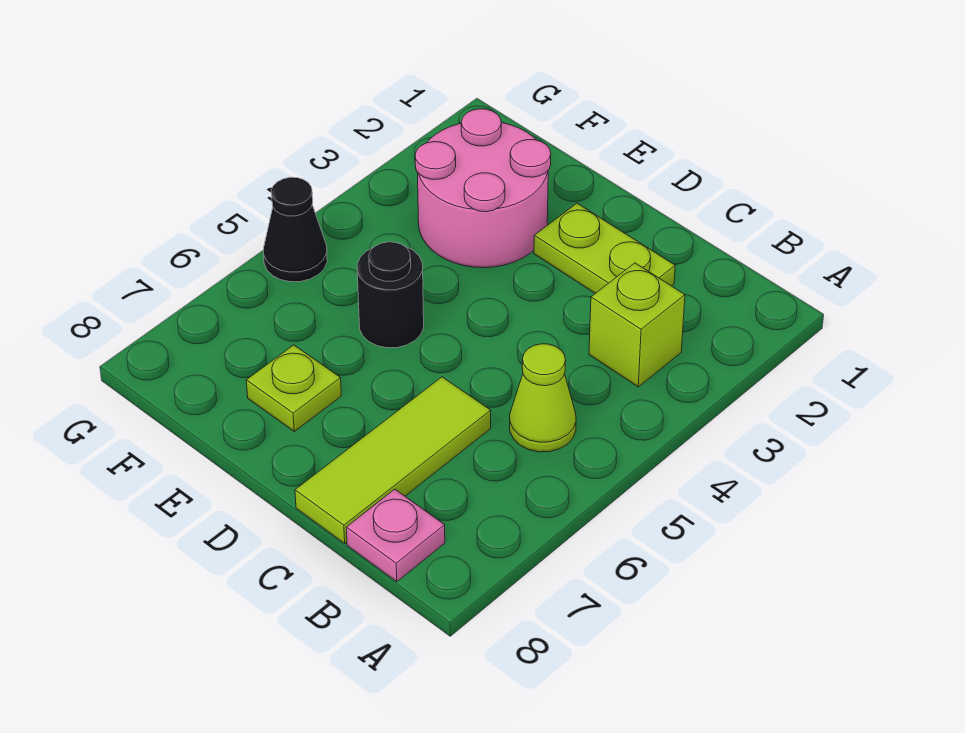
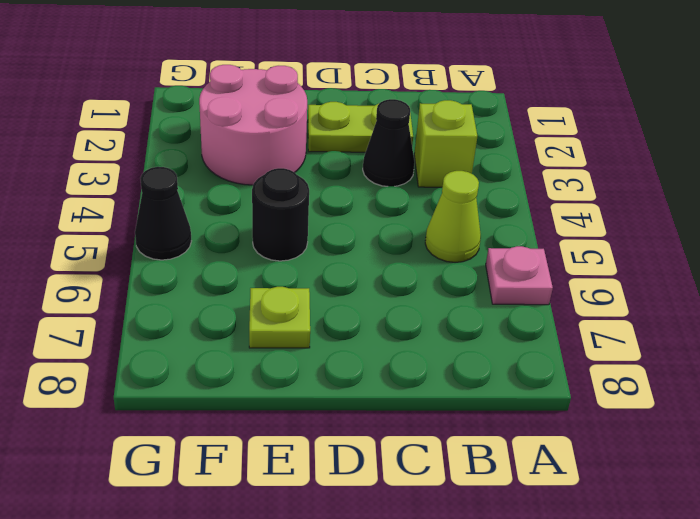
pink 1x1 plate [346,489,445,582] -> pink 1x1 plate moved to [486,246,553,305]
none -> black 1x1 cone [363,99,415,187]
lime 1x3 tile [295,377,491,543] -> none

